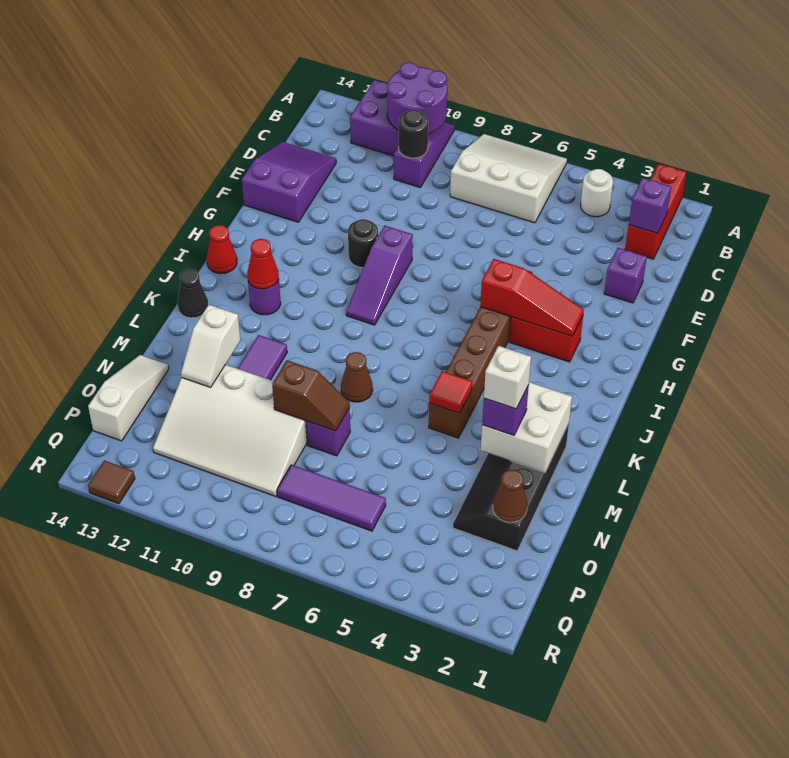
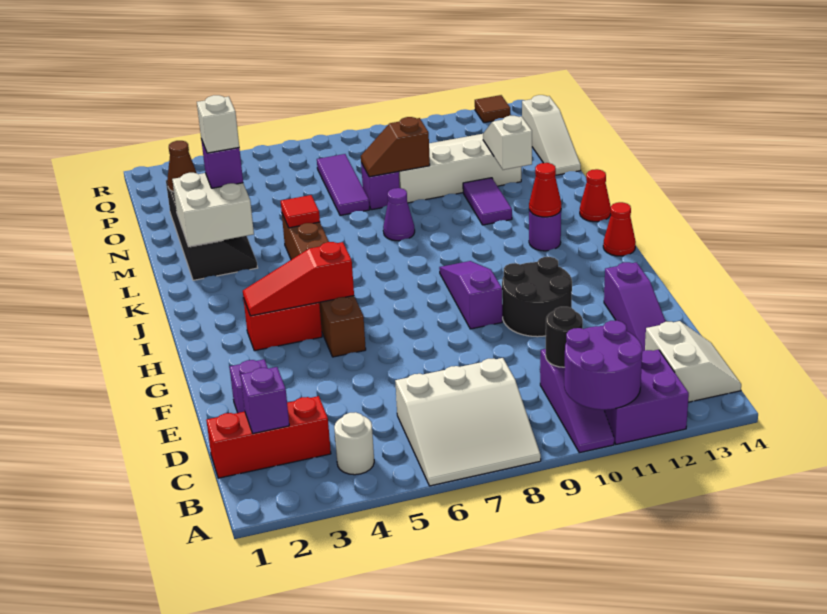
red 1x3 brick [625,164,686,259] -> red 1x3 brick turned to [206,396,331,478]
none -> white 2x2 slope [645,321,741,402]
purple 2x3 slope [242,142,336,222] -> purple 1x3 slope [604,262,666,351]
black 1x1 round brick [348,219,378,268] -> black 2x2 round brick [502,257,572,337]
black 1x1 cone [177,269,208,318] -> red 1x1 cone [580,169,611,222]
brown 1x1 cone [341,352,373,402] -> purple 1x1 cone [383,188,415,241]
purple 1x3 tile [277,465,386,531] -> purple 1x3 tile turned to [317,154,370,216]

